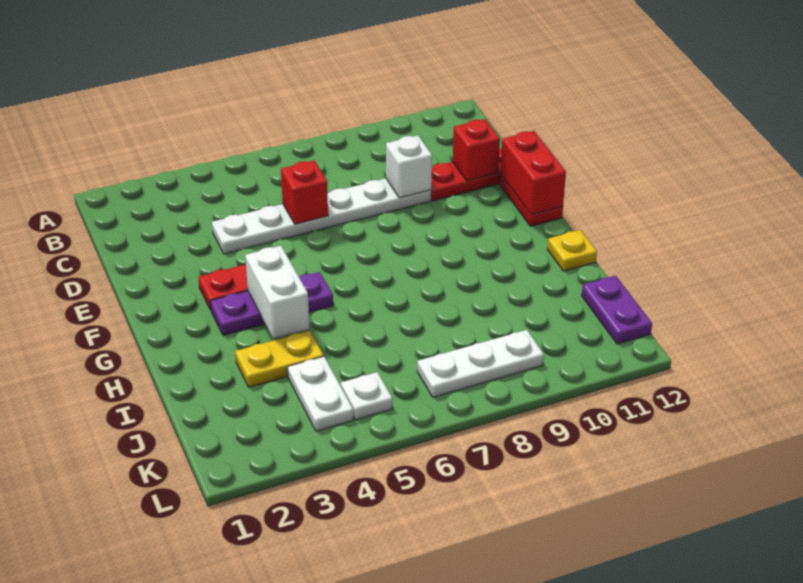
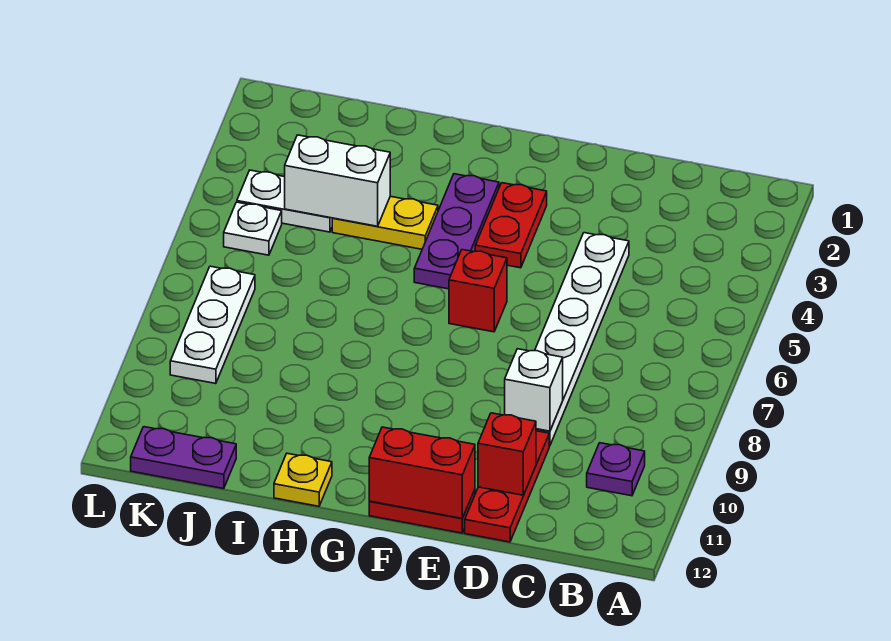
none -> purple 1x1 plate [587,443,645,496]
red 1x1 brick [281,161,328,224] -> red 1x1 brick moved to [449,250,507,332]
white 1x2 brick [245,246,309,339] -> white 1x2 brick moved to [285,135,390,226]
yellow 1x2 plate [235,331,324,387] -> yellow 1x2 plate turned to [332,196,438,249]

